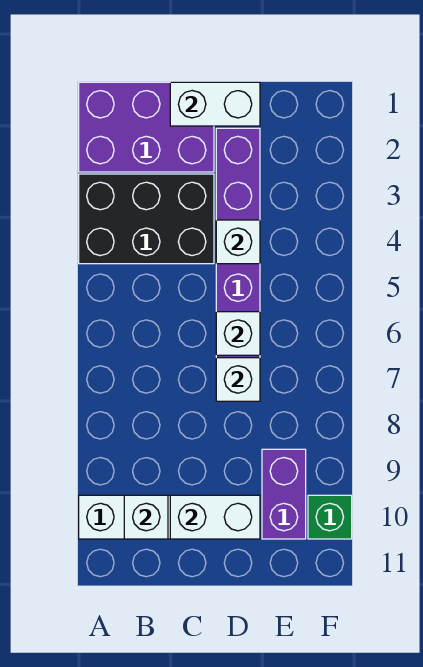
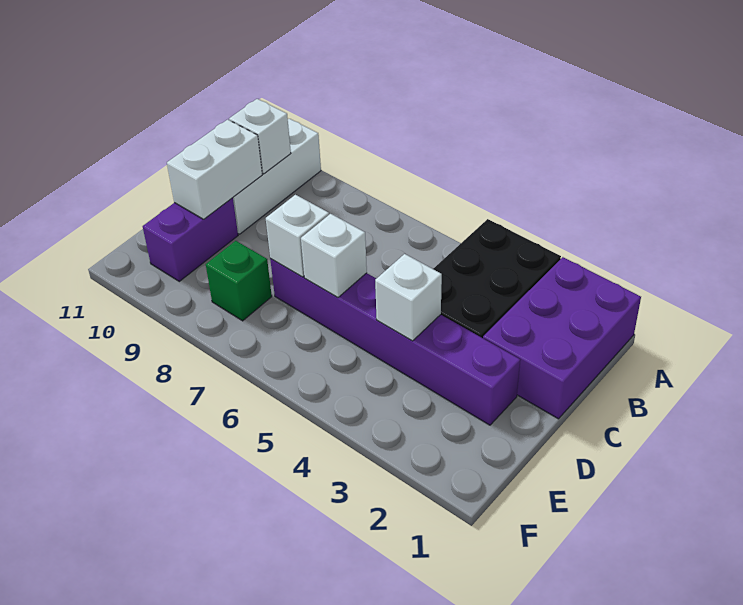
white 1x2 brick [170,82,260,126] -> none
purple 1x2 brick [262,449,306,539] -> purple 1x2 brick turned to [143,198,238,281]
green 1x1 brick [308,495,352,539] -> green 1x1 brick moved to [206,241,272,321]

